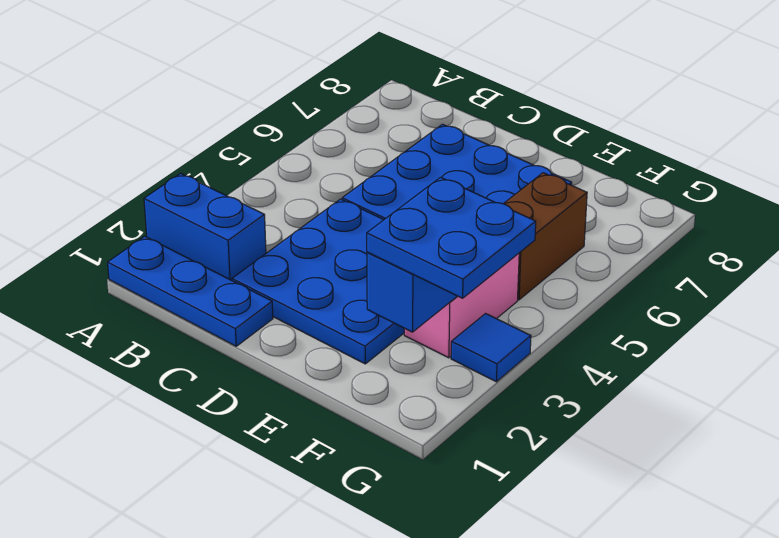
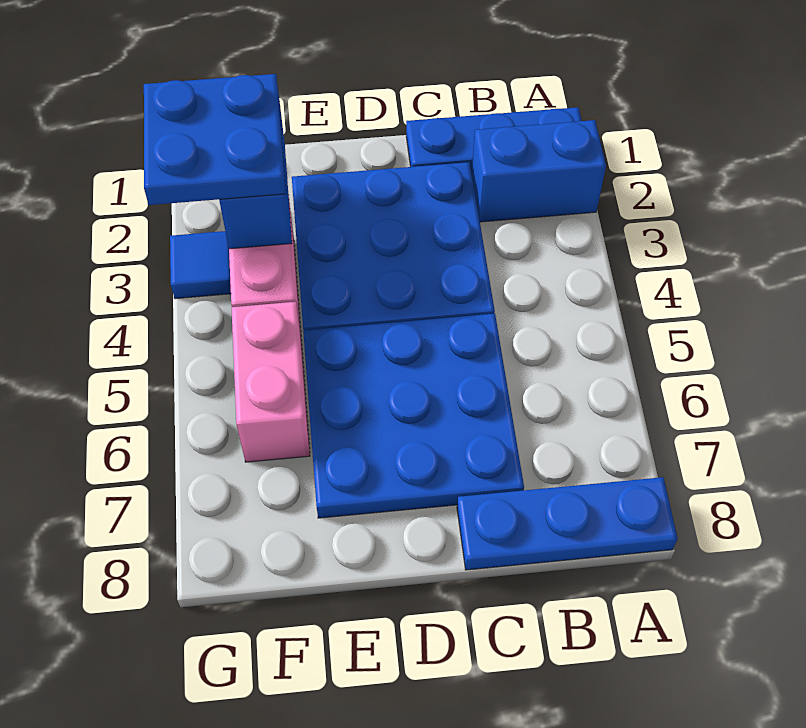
none -> blue 1x3 plate [457,477,678,570]
brown 1x2 brick [504,173,587,300] -> pink 1x2 brick [231,302,310,462]

